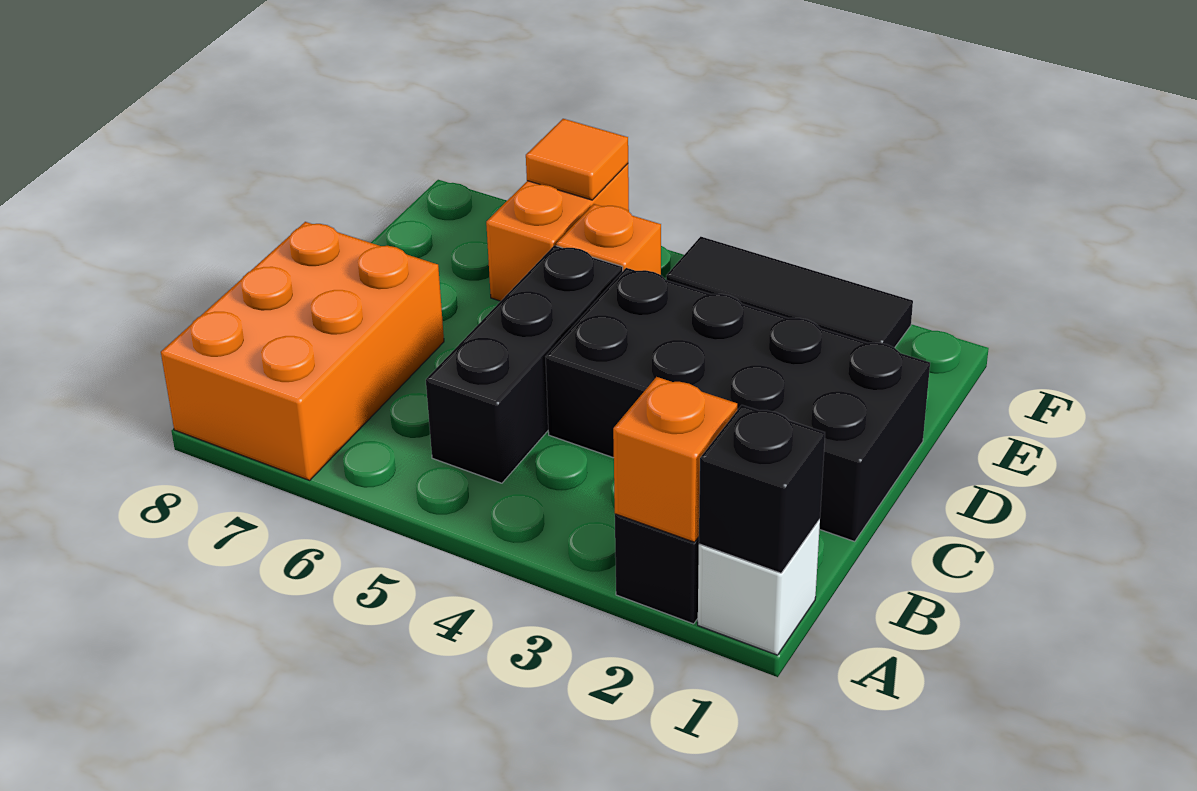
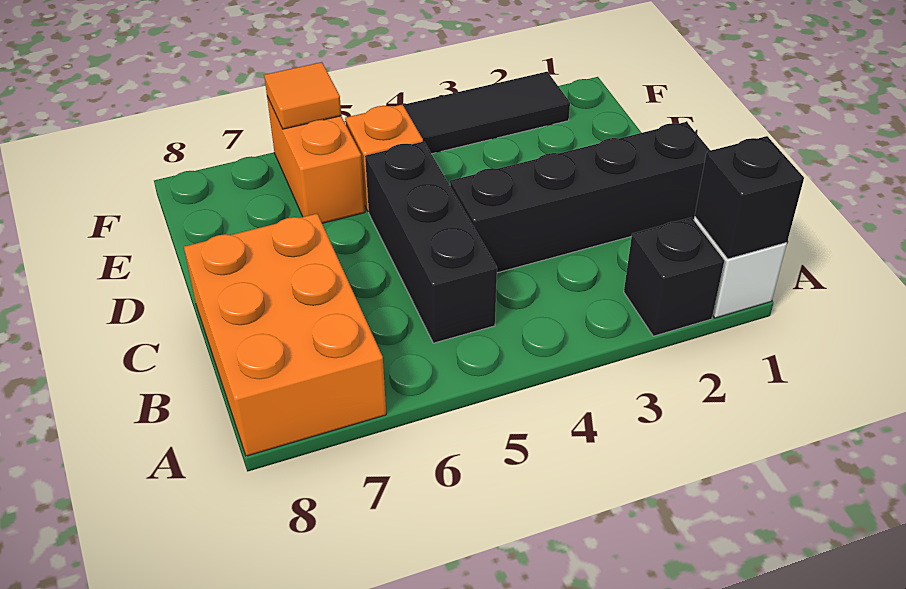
orange 1x1 brick [613,377,737,542] -> none
black 2x4 brick [546,268,930,542] -> black 1x4 brick [450,122,710,273]

